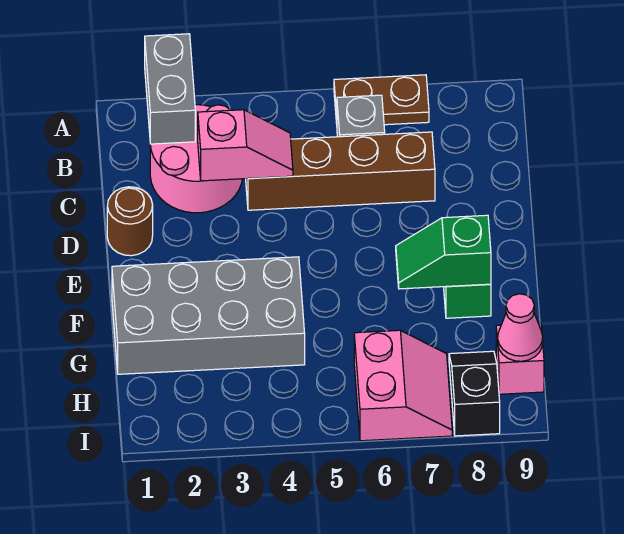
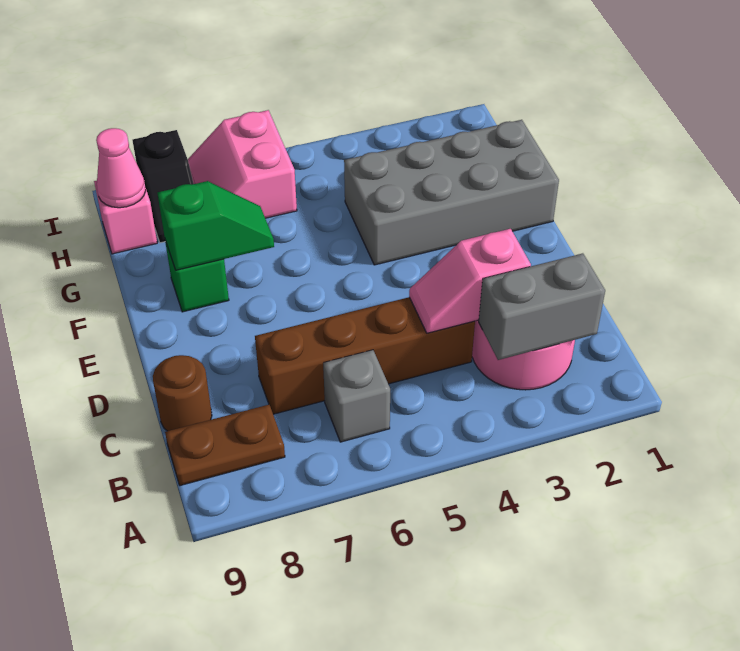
grey 1x2 brick [145,34,195,144] -> grey 1x2 brick turned to [479,253,605,360]
brown 1x2 plate [334,75,429,125] -> brown 1x2 plate moved to [165,405,285,486]
brown 1x1 round brick [107,187,153,256] -> brown 1x1 round brick moved to [153,355,212,431]

